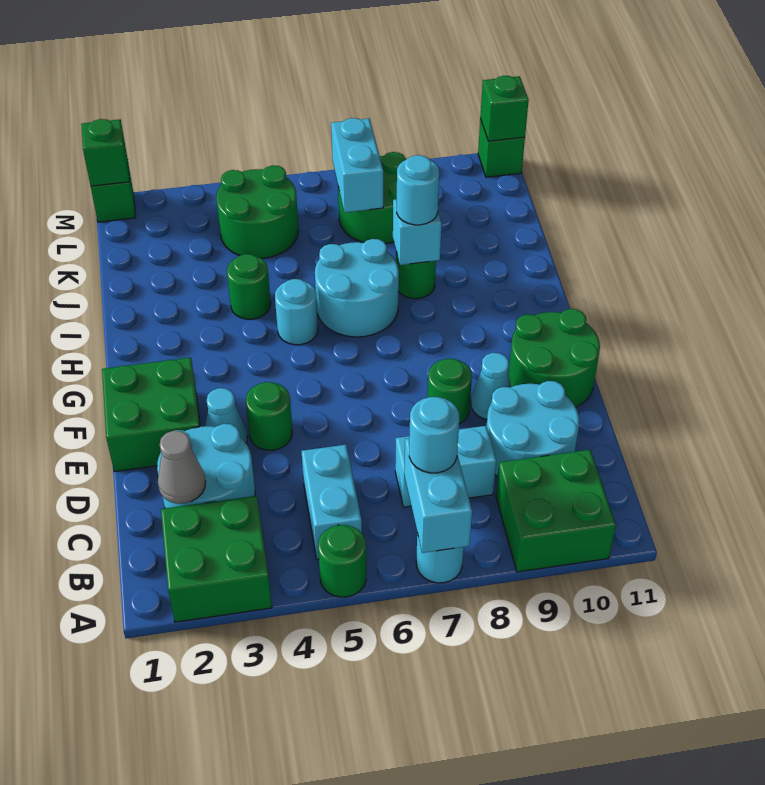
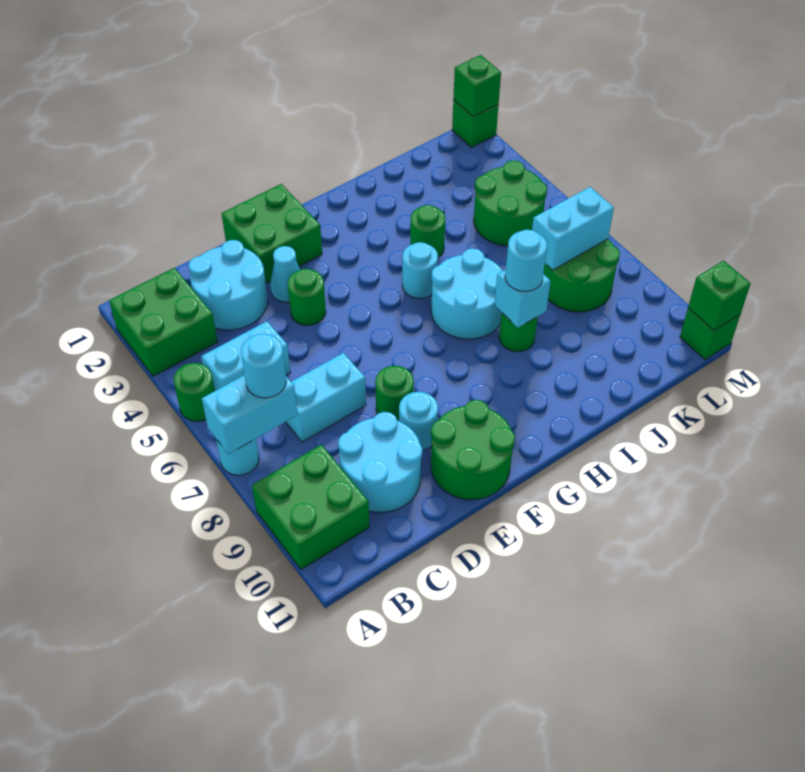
grey 1x1 cone [158,431,205,504] -> none
cyan 1x2 brick [395,426,496,507] -> cyan 1x2 brick turned to [286,353,366,442]
cyan 1x1 cone [471,353,511,419] -> cyan 1x1 round brick [399,392,438,450]

